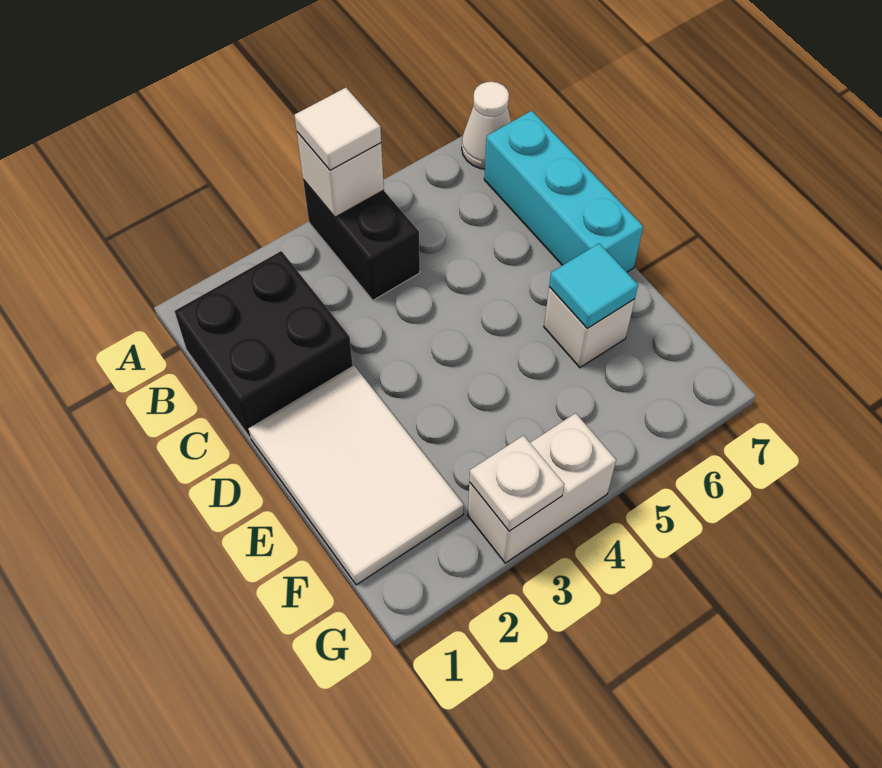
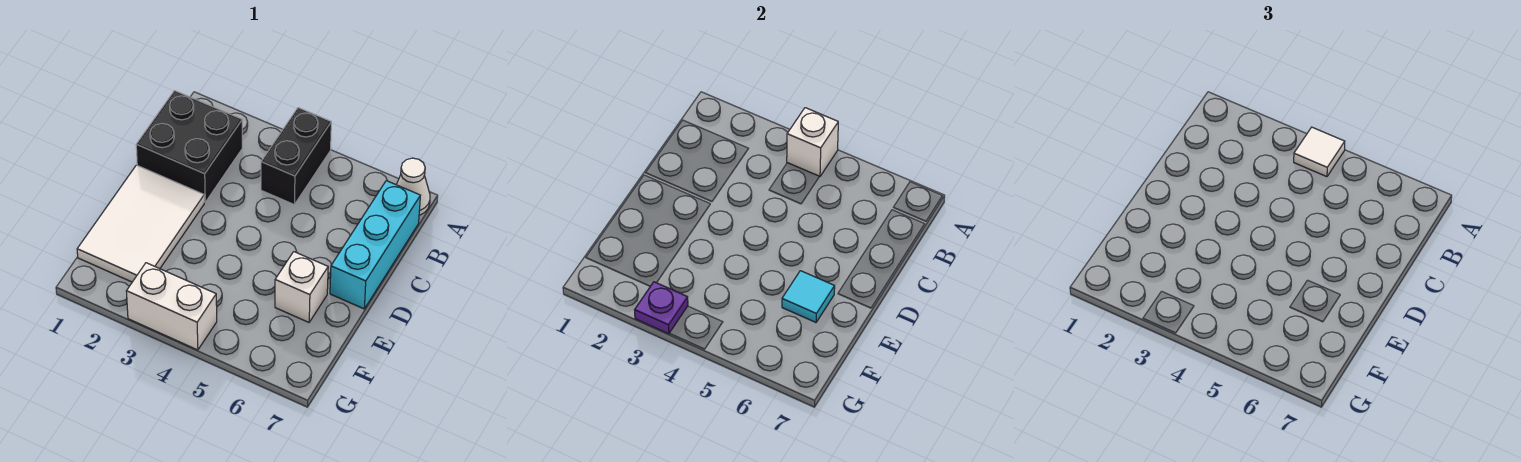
white 1x1 plate [469,436,564,531] -> purple 1x1 plate [635,282,688,334]

